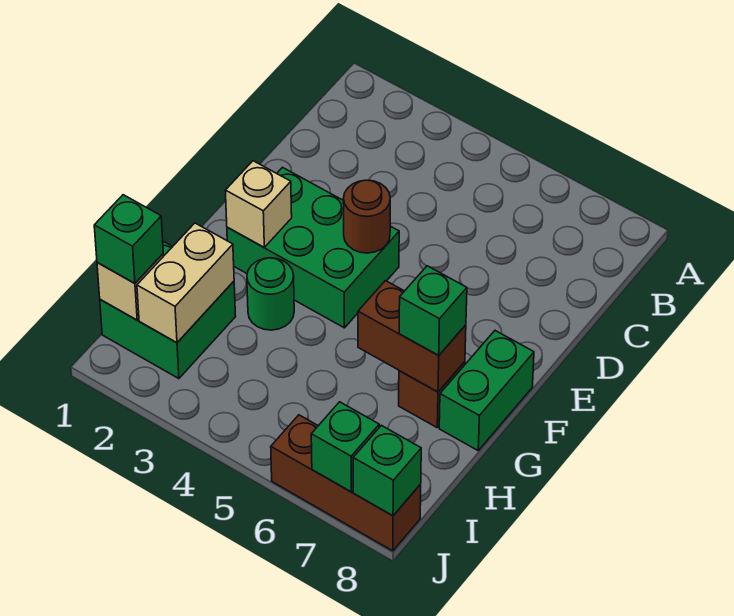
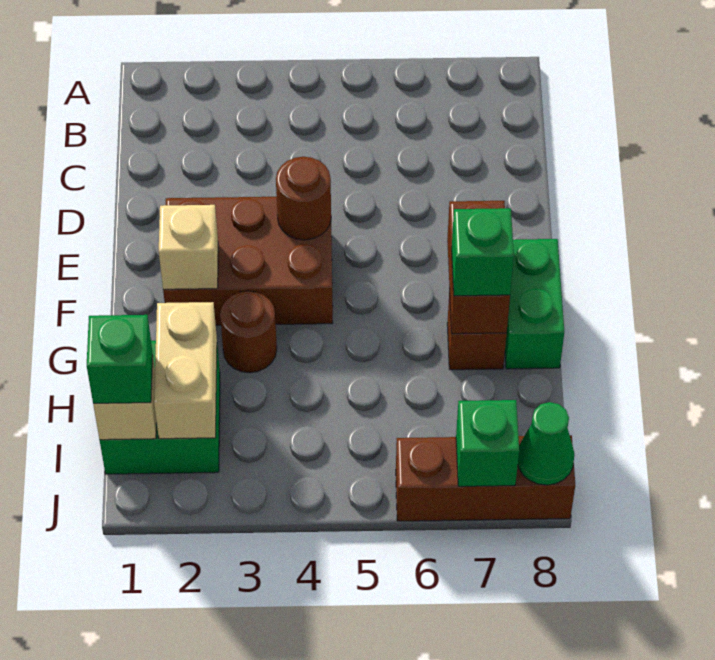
green 2x3 brick [227,167,399,328] -> brown 2x3 brick [163,197,333,325]
green 1x1 round brick [247,258,294,330] -> brown 1x1 round brick [220,291,277,373]
brown 1x2 brick [358,281,466,392] -> brown 1x2 brick turned to [447,201,510,334]
green 1x1 brick [353,425,421,516] -> green 1x1 cone [518,402,574,485]

